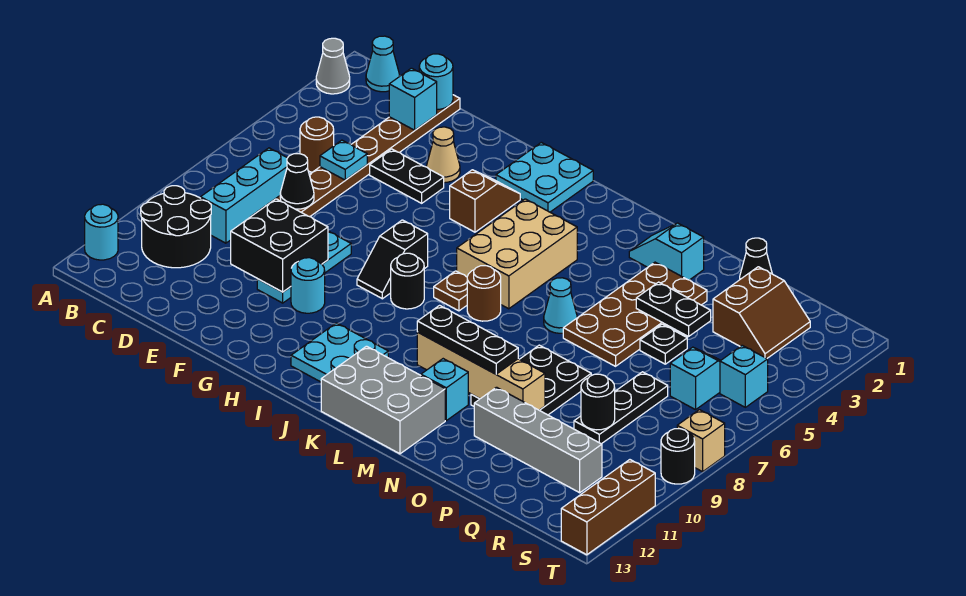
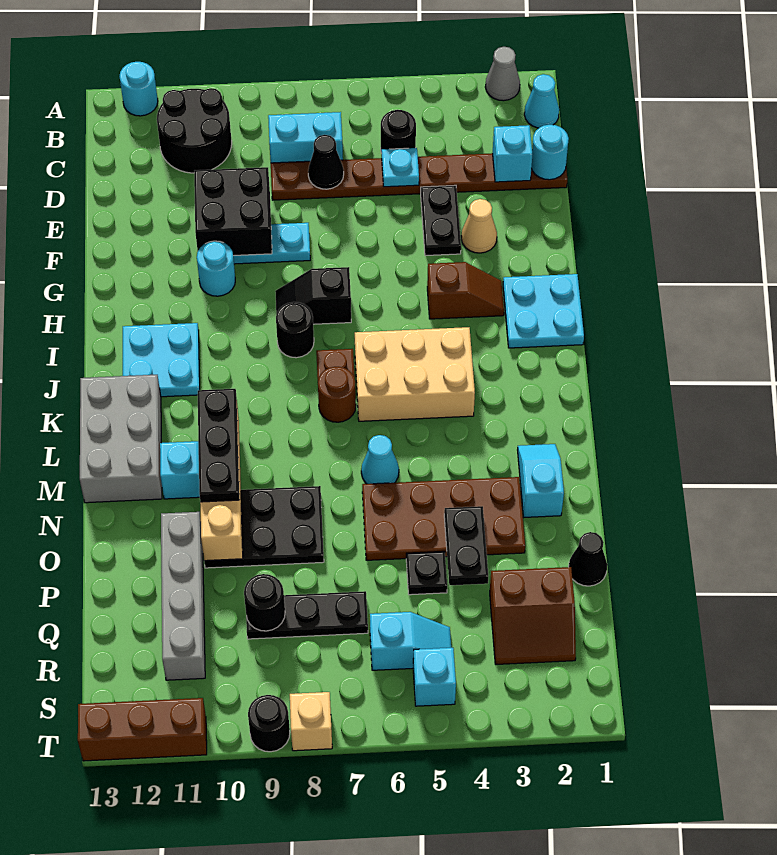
brown 1x1 round brick [300,117,334,172] -> black 1x1 round brick [381,110,416,153]
cyan 1x3 brick [201,148,287,243] -> cyan 1x2 brick [268,112,343,163]

